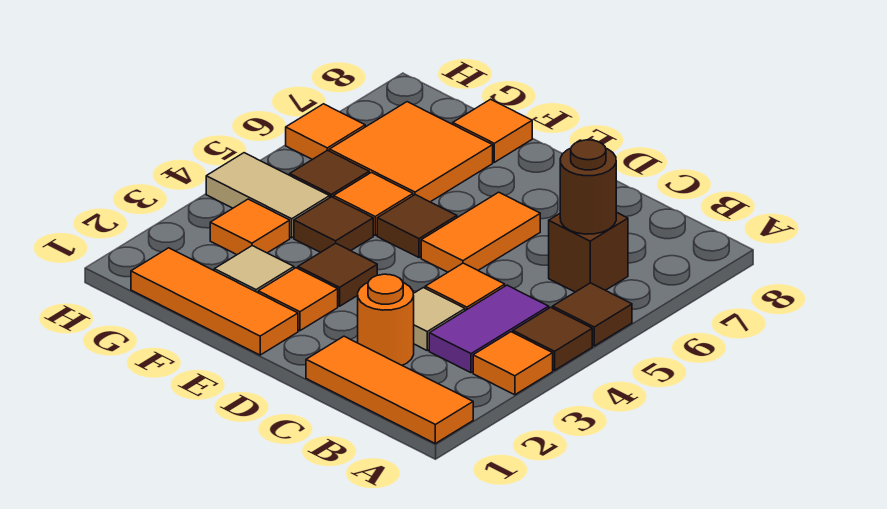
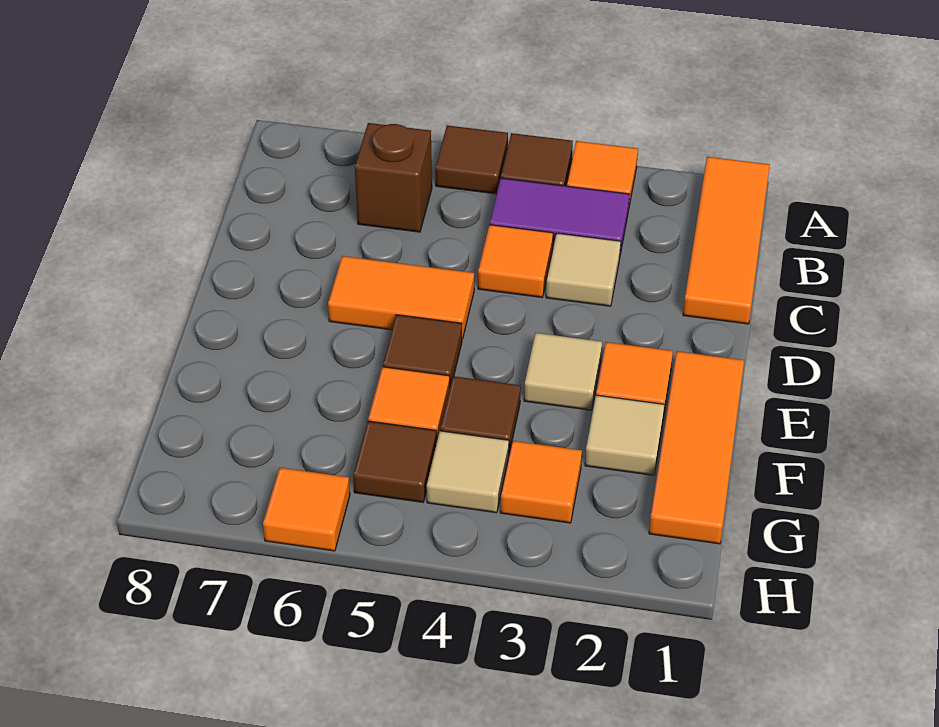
brown 1x1 round brick [560,140,616,234] -> none
orange 1x1 round brick [358,274,414,365] -> none
brown 1x1 tile [298,243,377,306] -> tan 1x1 tile [524,333,602,410]
orange 2x2 tile [329,102,493,202] -> none
orange 1x1 tile [453,99,532,162] -> none
tan 1x2 tile [206,153,330,238] -> tan 1x1 tile [427,431,509,513]

